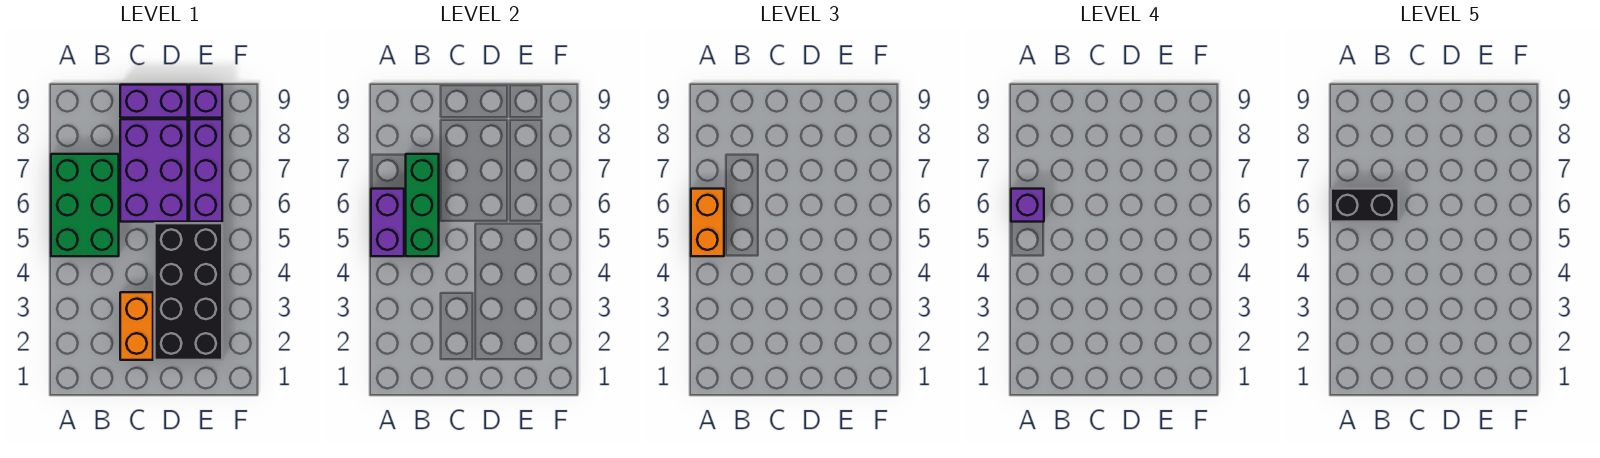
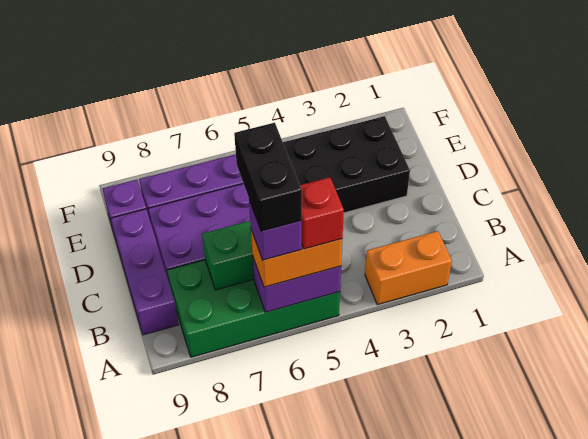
green 2x3 brick [51,154,119,256] -> green 2x4 brick [167,260,340,357]
none -> red 1x1 brick [300,177,344,249]
orange 1x2 brick [120,292,153,360] -> orange 1x2 brick moved to [365,231,452,305]
purple 1x2 brick [120,85,188,118] -> purple 1x3 brick [111,209,179,335]

